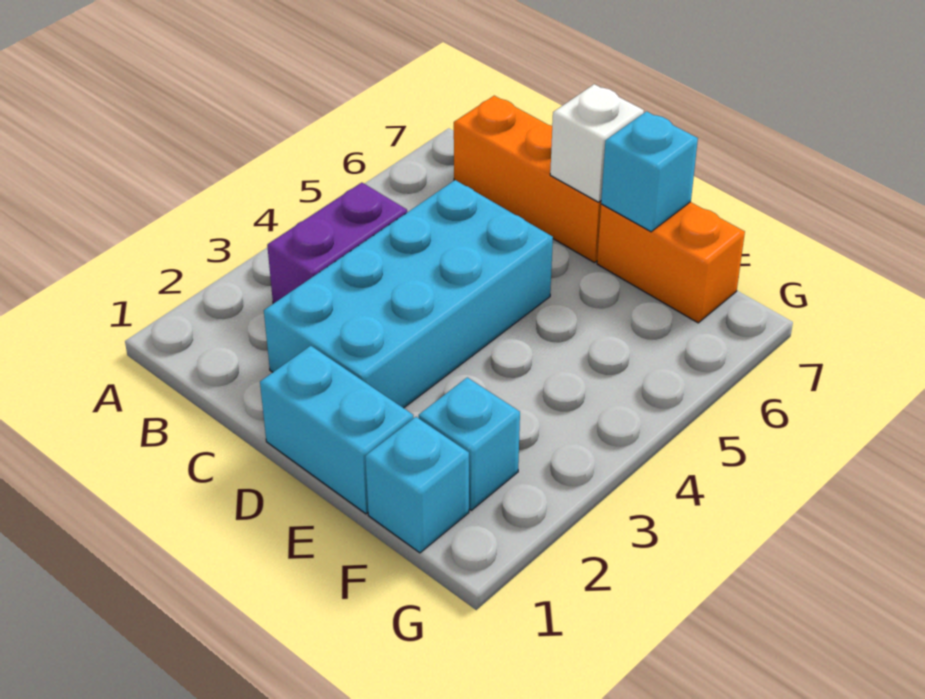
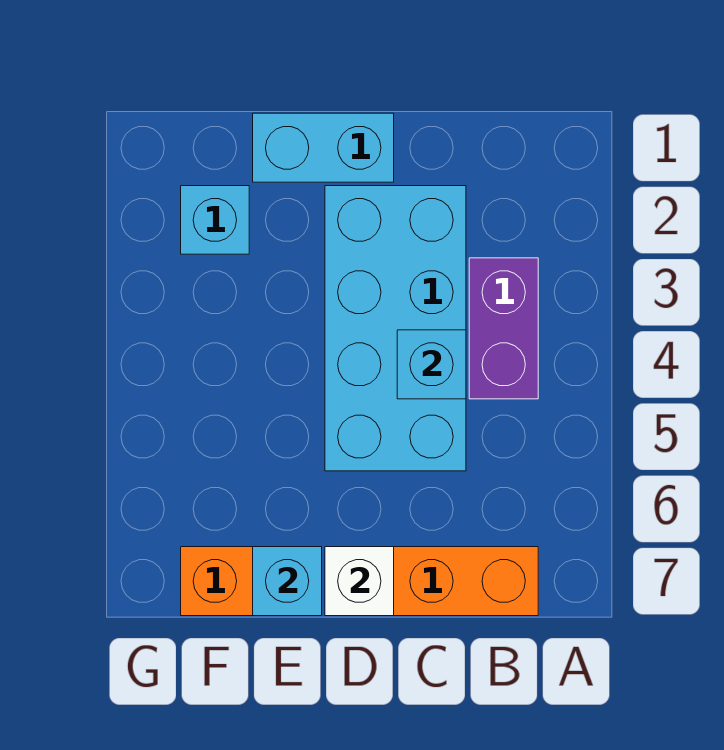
cyan 1x1 brick [365,417,469,553] -> cyan 1x1 brick moved to [397,330,466,399]

